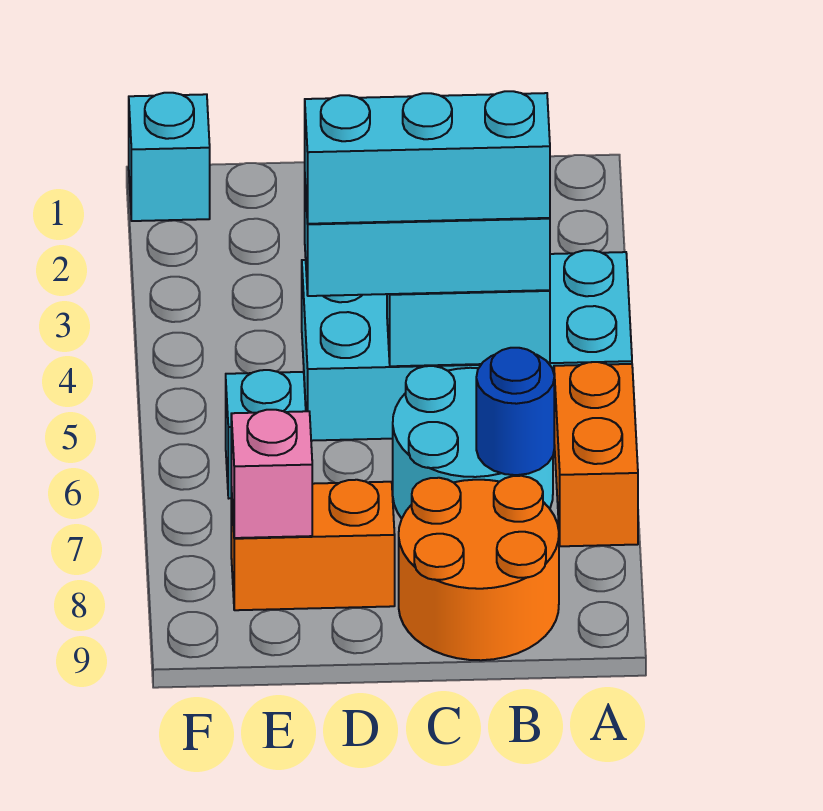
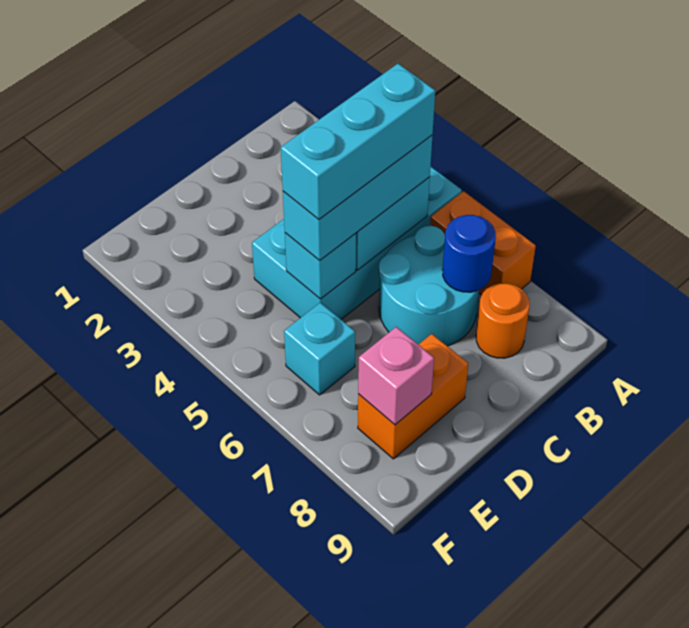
orange 2x2 round brick [399,476,559,660] -> orange 1x1 round brick [476,283,530,358]
cyan 1x1 brick [129,93,210,221] -> cyan 1x1 brick moved to [285,233,356,299]

